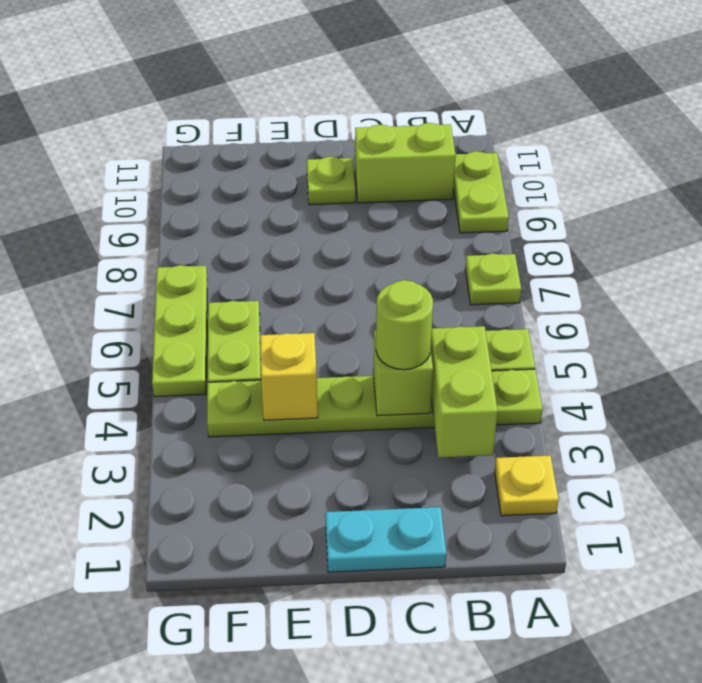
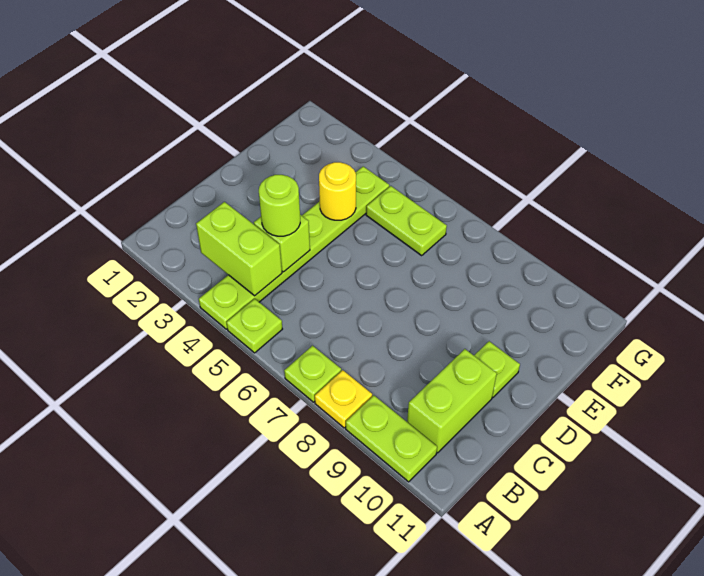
yellow 1x1 plate [495,456,558,516] -> yellow 1x1 plate moved to [315,370,372,428]
cyan 1x2 plate [325,507,446,572] -> none
yellow 1x1 brick [260,333,318,420] -> yellow 1x1 round brick [319,162,356,220]
lime 1x3 plate [152,265,207,397] -> none

